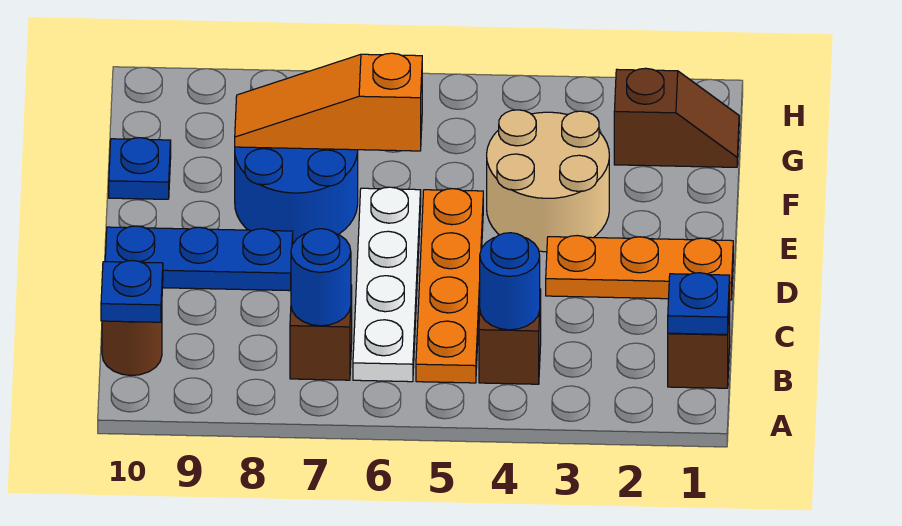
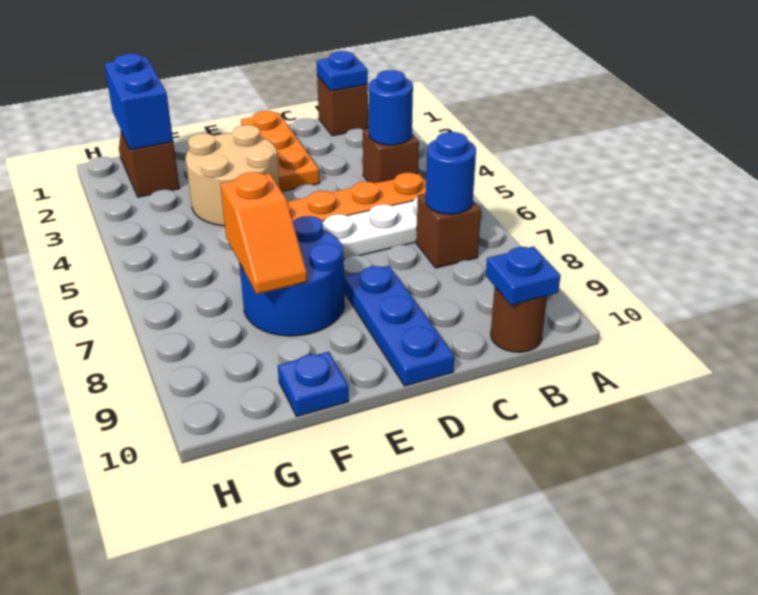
orange 1x3 slope [235,53,422,151] -> orange 1x2 slope [220,172,307,294]
none -> blue 1x2 brick [104,53,173,150]

